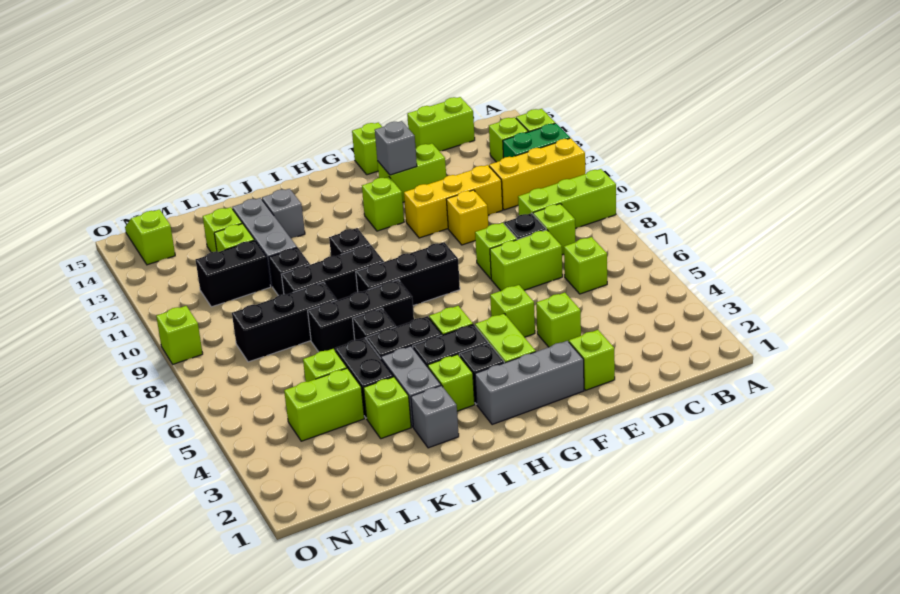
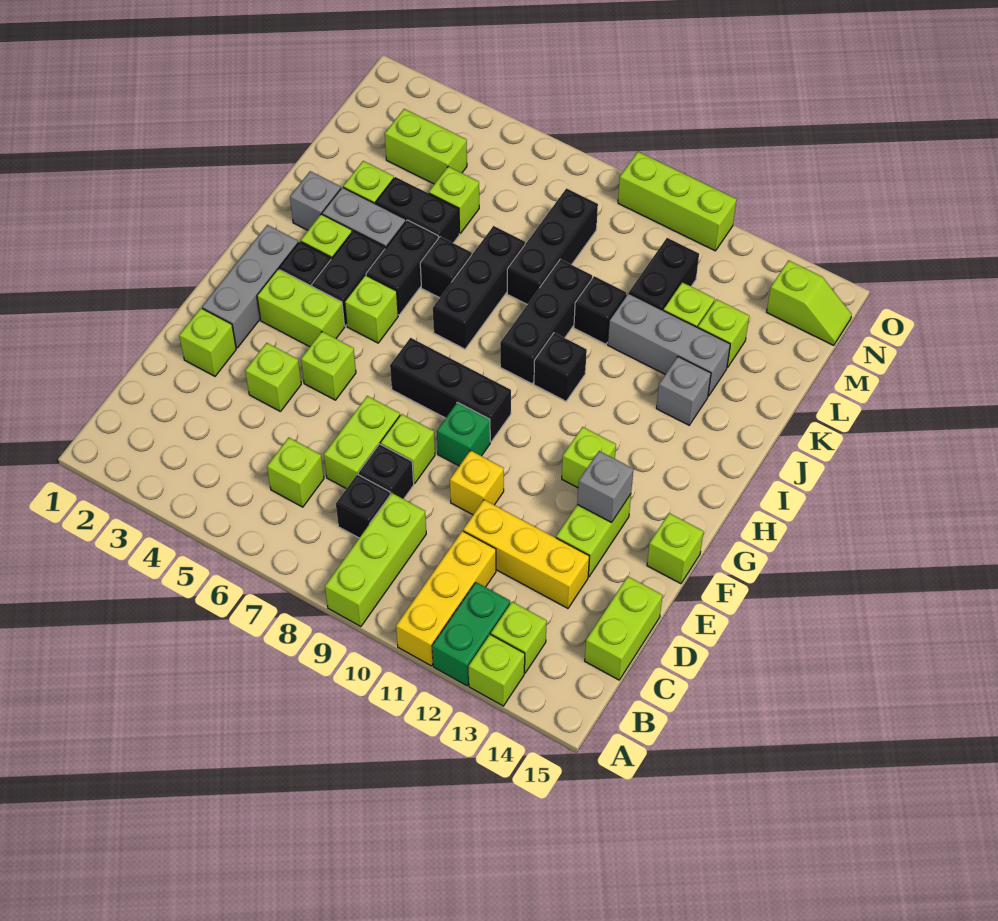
lime 1x1 brick [533,204,576,255] -> black 1x1 brick [336,474,390,538]
yellow 1x3 brick [404,165,503,238] -> yellow 1x3 brick turned to [463,500,590,608]
none -> green 1x1 brick [437,402,490,466]
black 1x3 brick [356,242,460,306] -> black 1x3 brick turned to [390,338,511,442]
lime 1x2 brick [284,368,364,441] -> lime 1x2 brick turned to [385,109,467,184]
lime 1x1 brick [156,306,203,364] -> lime 1x3 brick [618,152,737,251]

